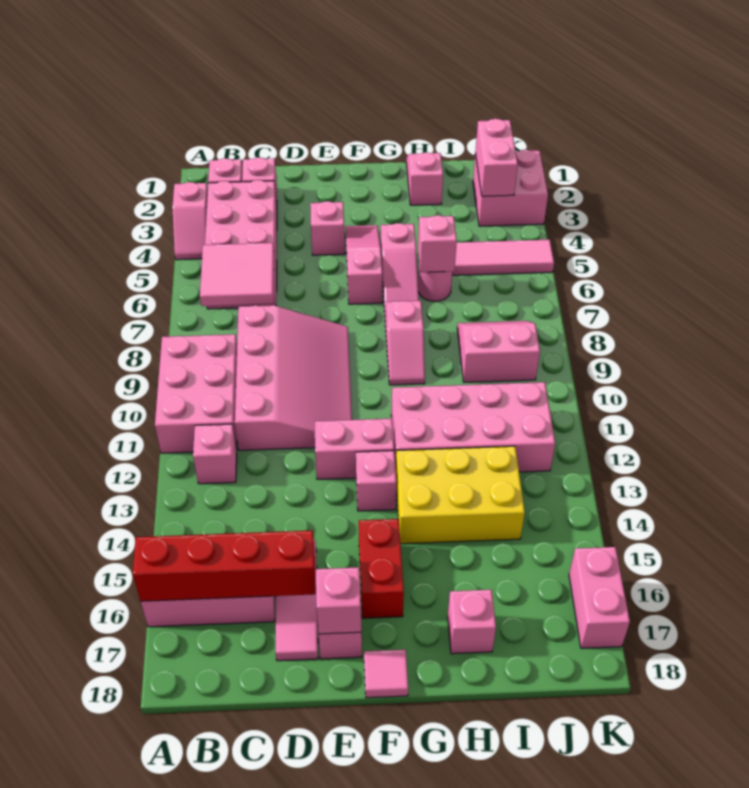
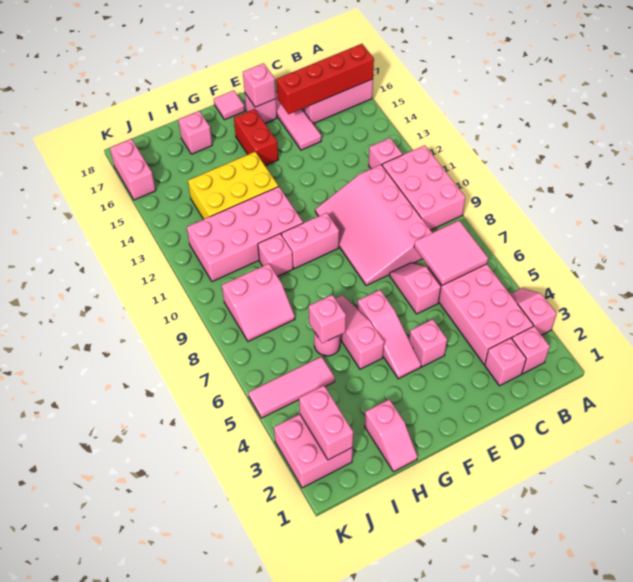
pink 1x2 brick [315,419,394,479] -> pink 1x2 brick moved to [281,213,339,269]
pink 1x1 brick [356,451,396,511] -> pink 1x1 brick moved to [258,234,293,276]
pink 1x2 slope [386,301,425,385] -> pink 1x2 slope moved to [390,263,441,314]

